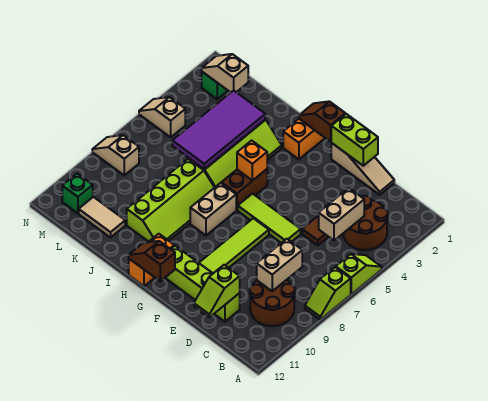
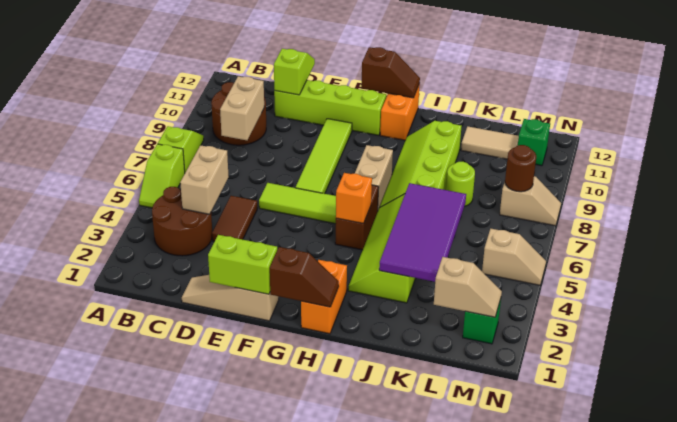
none -> lime 1x1 round brick [446,162,475,207]
none -> brown 1x1 round brick [505,145,536,192]

